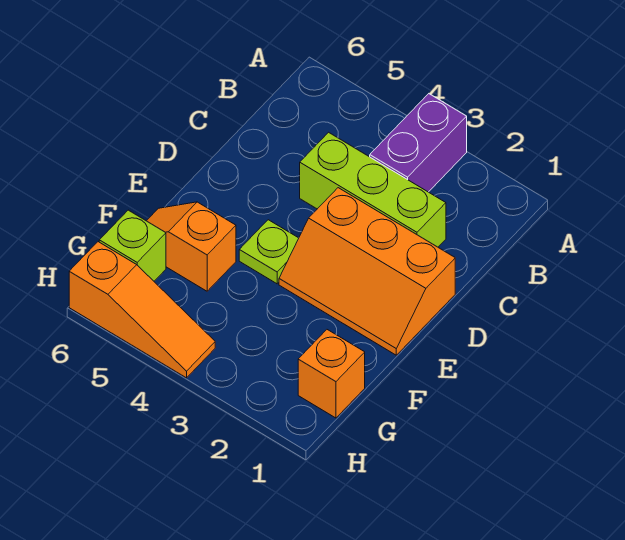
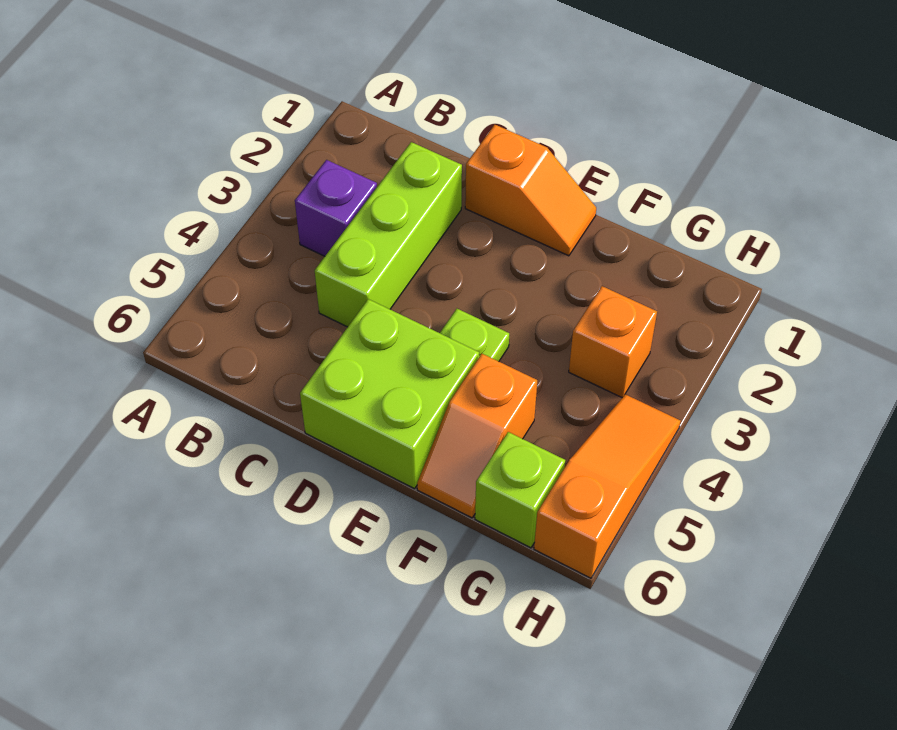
purple 1x2 brick [370,94,467,192] -> purple 1x1 brick [295,160,377,256]
orange 2x3 slope [279,188,455,355] -> orange 1x2 slope [465,125,596,256]
none -> lime 2x2 brick [300,299,479,489]
orange 1x1 brick [298,330,365,418] -> orange 1x1 brick moved to [569,286,657,397]

